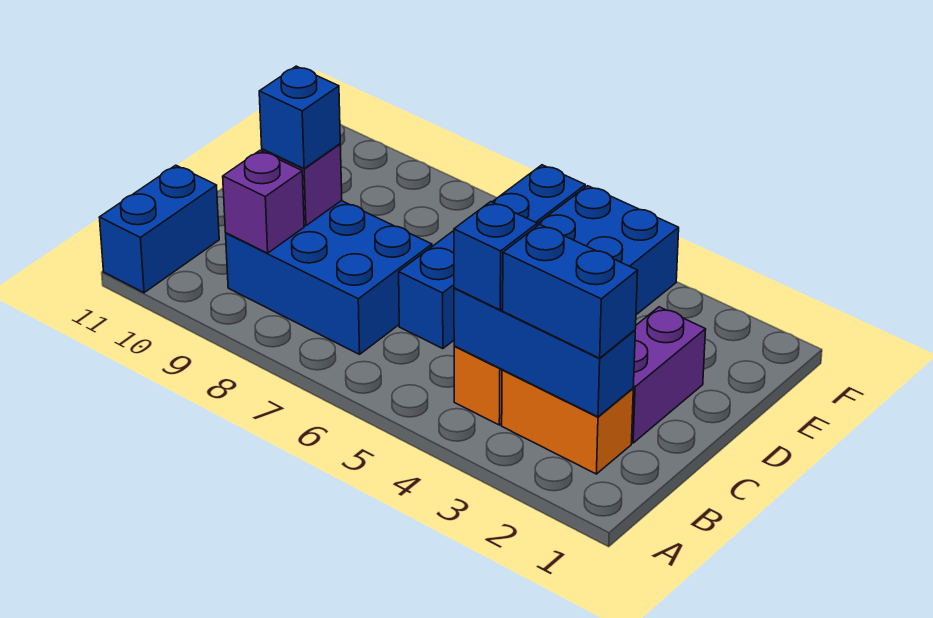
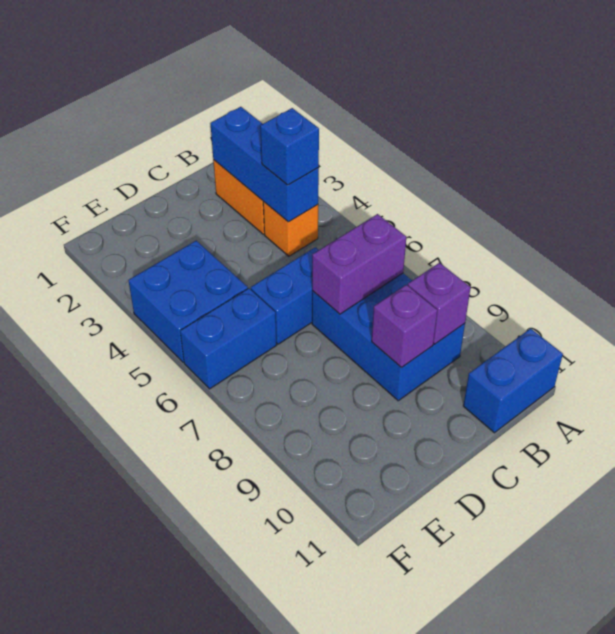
blue 1x2 brick [503,224,638,358] -> none
purple 1x2 brick [632,307,706,443] -> purple 1x2 brick moved to [312,214,406,314]
blue 1x1 brick [259,66,340,169] -> none

